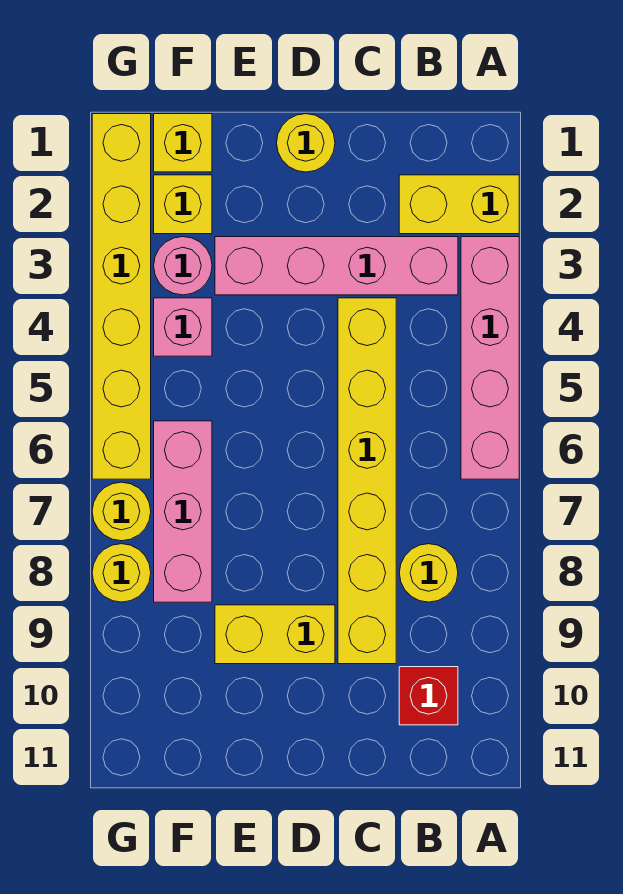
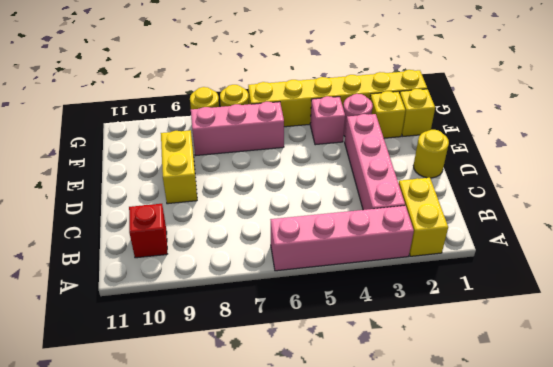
yellow 1x1 round brick [399,544,458,602] -> none
yellow 1x6 brick [338,298,396,664] -> none

